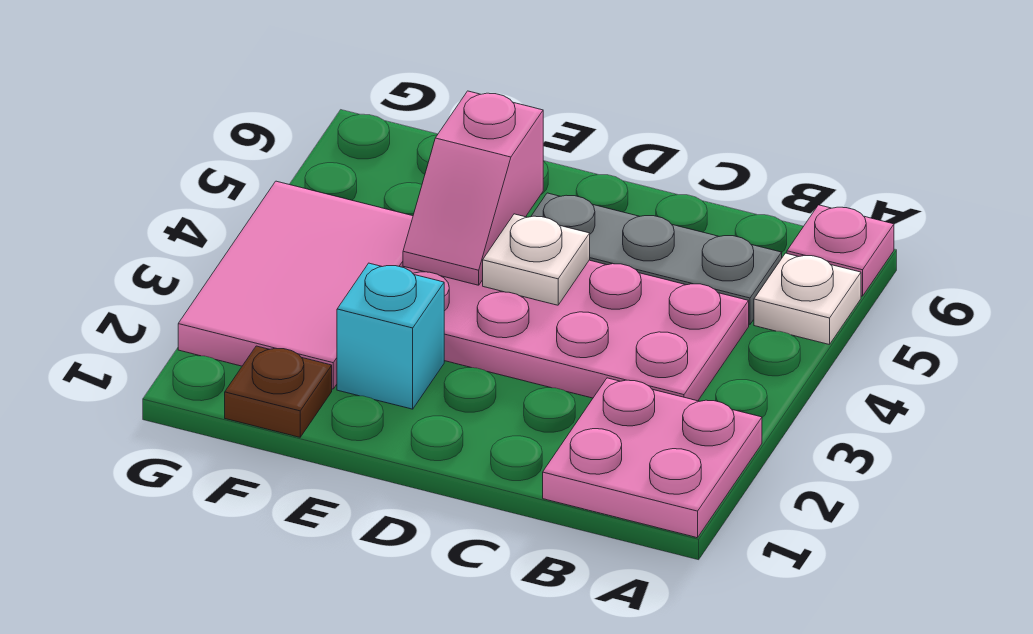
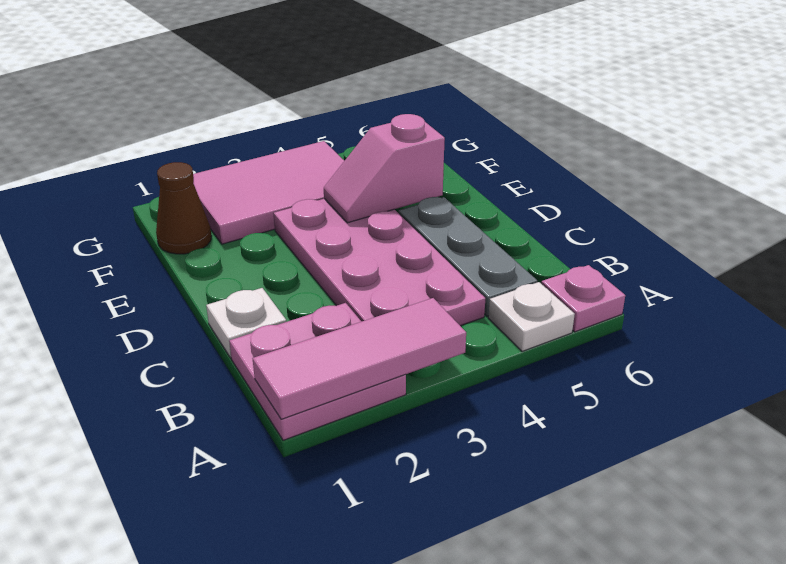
none -> pink 1x3 tile [253,298,466,419]
white 1x1 plate [483,214,590,305] -> white 1x1 plate moved to [206,288,286,358]
cyan 1x1 brick [337,263,444,409] -> none
brown 1x1 plate [225,346,332,437] -> brown 1x1 cone [156,162,212,254]

